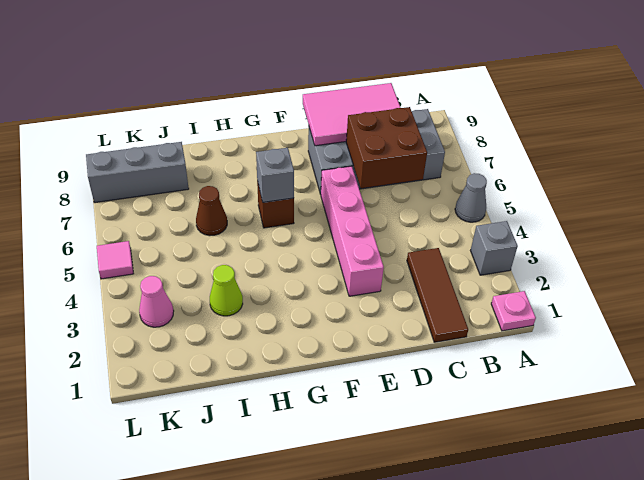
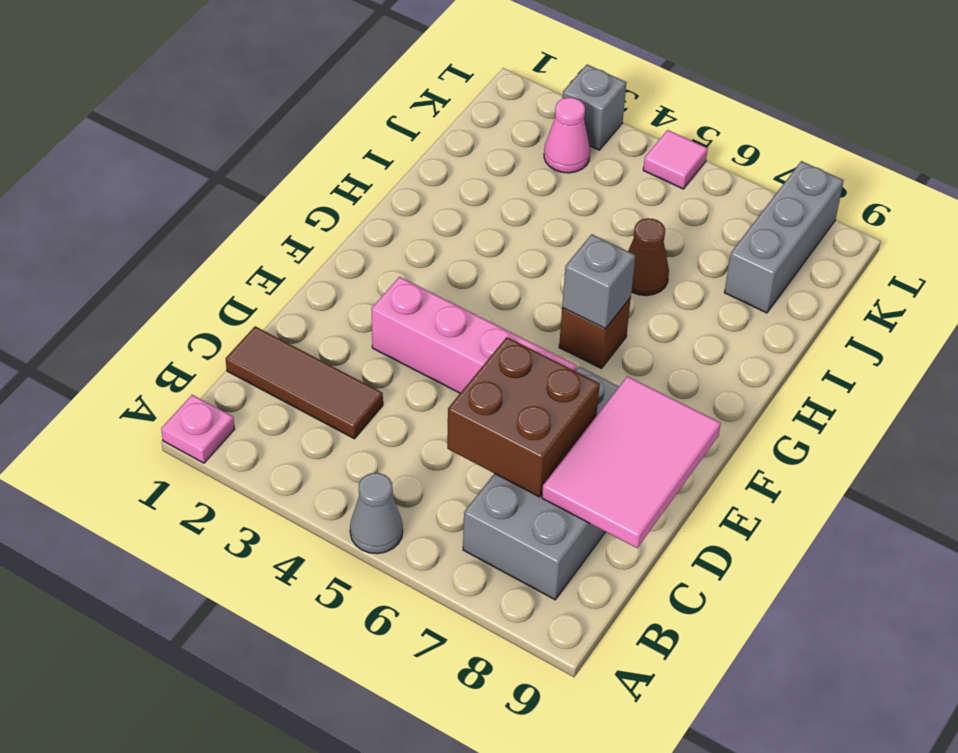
grey 1x1 brick [471,221,518,275] -> grey 1x1 brick moved to [563,64,627,150]
lime 1x1 cone [210,265,243,316] -> none

